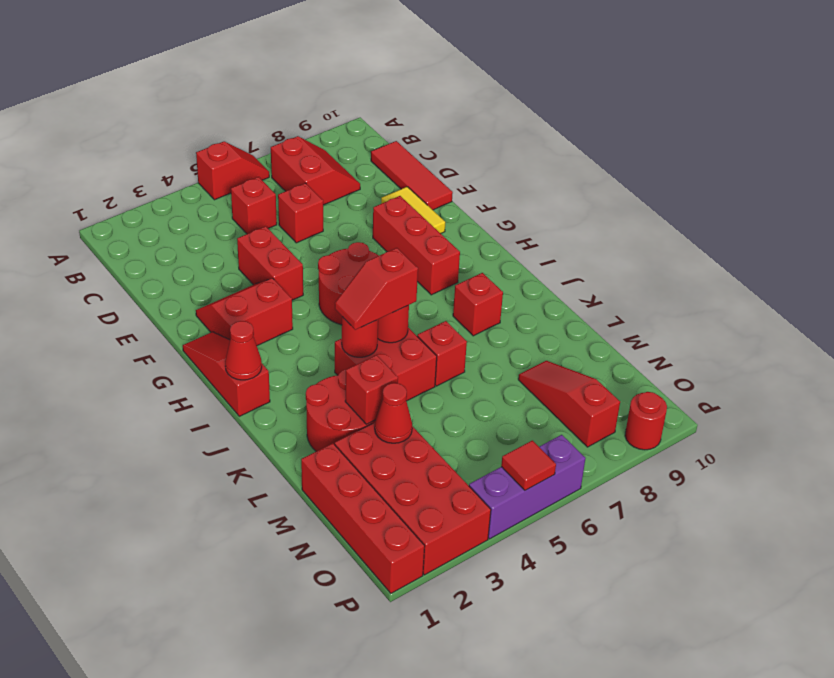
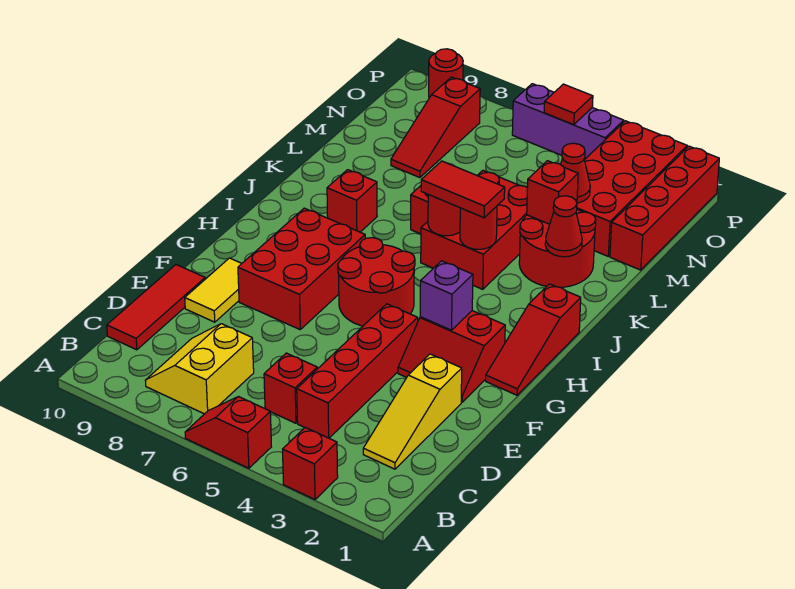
red 2x2 slope [271,136,360,205] -> yellow 2x2 slope [145,324,254,414]
none -> yellow 1x3 slope [363,354,462,469]
red 1x1 brick [278,183,323,243] -> red 1x1 brick moved to [283,427,338,499]
red 1x2 brick [237,226,303,300] -> red 1x4 brick [297,304,418,438]
red 1x3 brick [373,196,460,295] -> red 2x3 brick [238,208,365,329]
none -> purple 1x1 brick [420,261,473,330]
red 1x1 cone [225,321,262,380] -> red 1x1 cone moved to [545,196,582,257]
red 2x2 brick [335,328,437,401] -> red 2x3 brick [421,171,528,289]
red 1x2 slope [335,248,418,330] -> red 1x2 tile [421,161,505,218]

